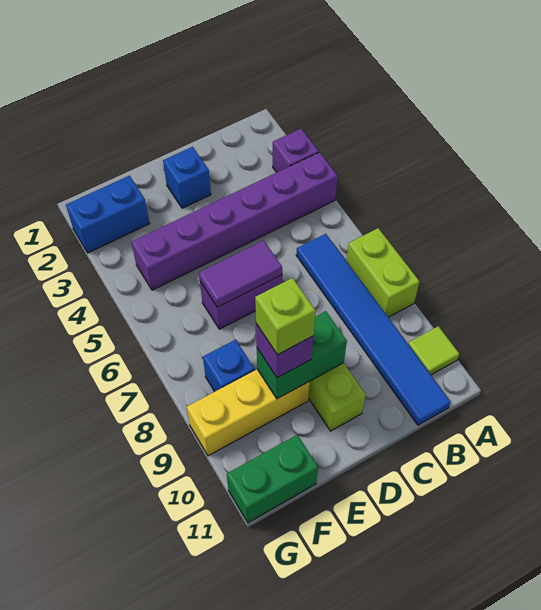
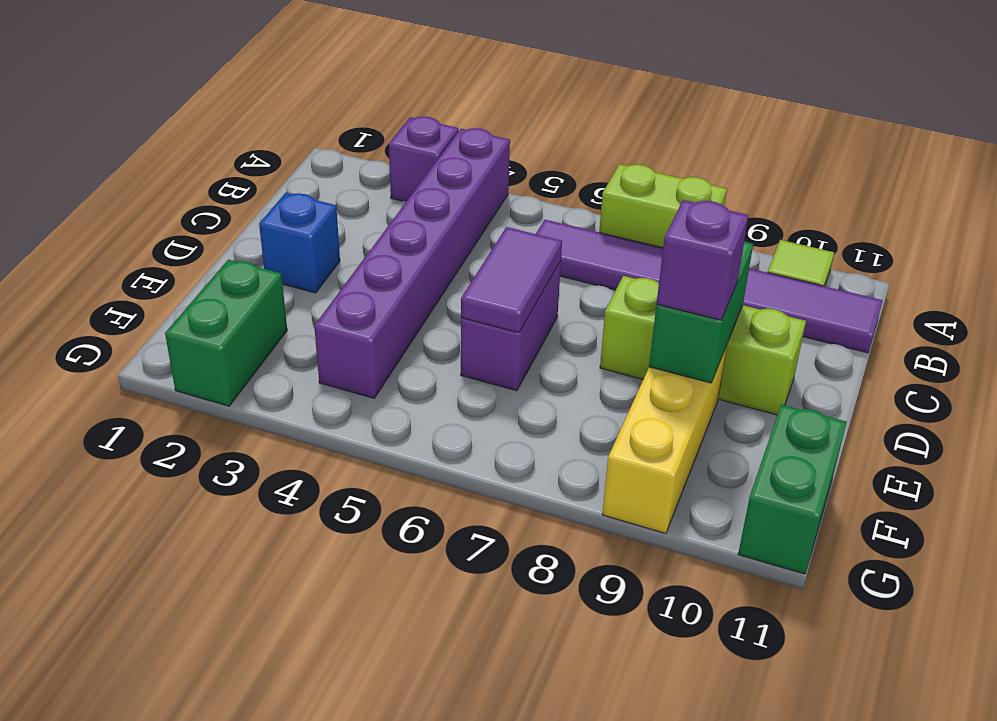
blue 1x6 tile [296,234,451,425] -> purple 1x6 tile [536,220,883,353]
lime 1x1 brick [255,278,315,355] -> none
blue 1x2 brick [66,176,150,253] -> green 1x2 brick [165,260,287,406]
blue 1x1 brick [203,340,255,392] -> none

